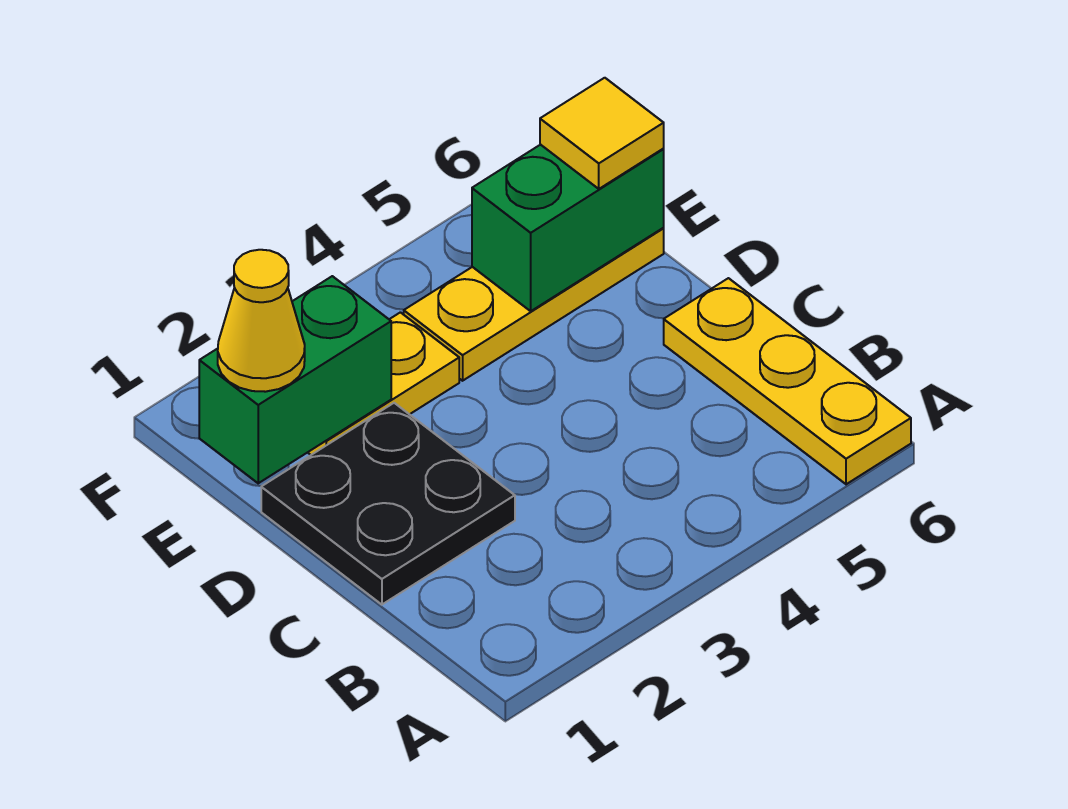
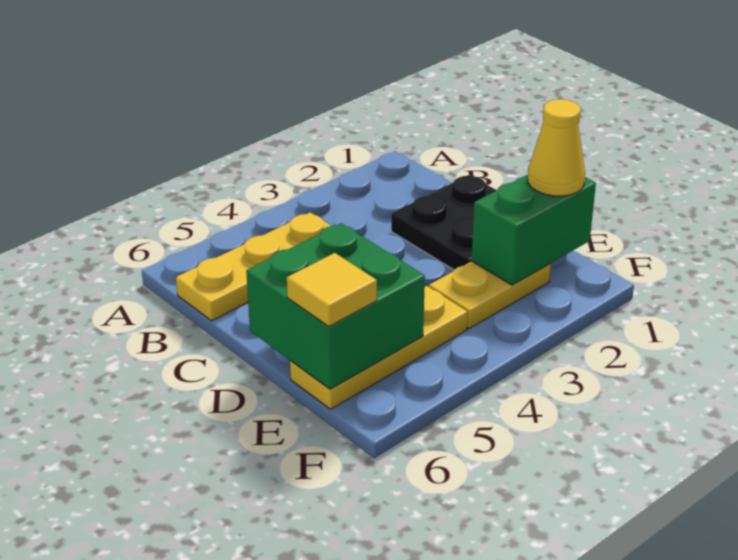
yellow 1x3 plate [664,278,911,484] -> yellow 1x3 plate turned to [176,212,331,321]
green 1x2 brick [472,145,664,311] -> green 2x2 brick [246,223,425,389]

